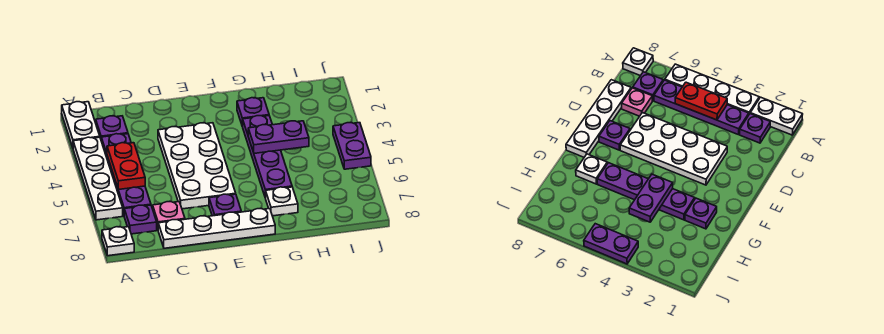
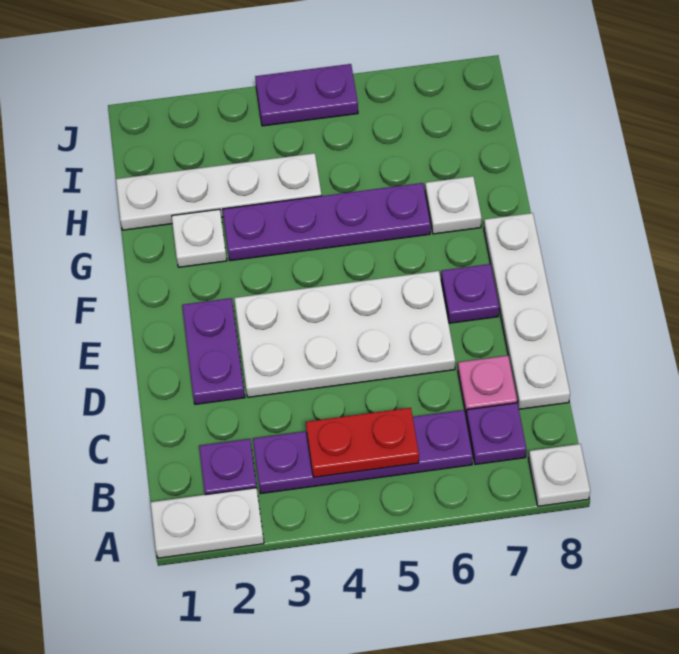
white 1x4 plate [73,137,123,220] -> white 1x4 plate moved to [116,153,322,230]
purple 1x1 plate [237,98,269,126] -> white 1x1 plate [172,209,227,267]
purple 1x2 plate [248,121,309,153] -> purple 1x2 plate moved to [182,298,245,404]

